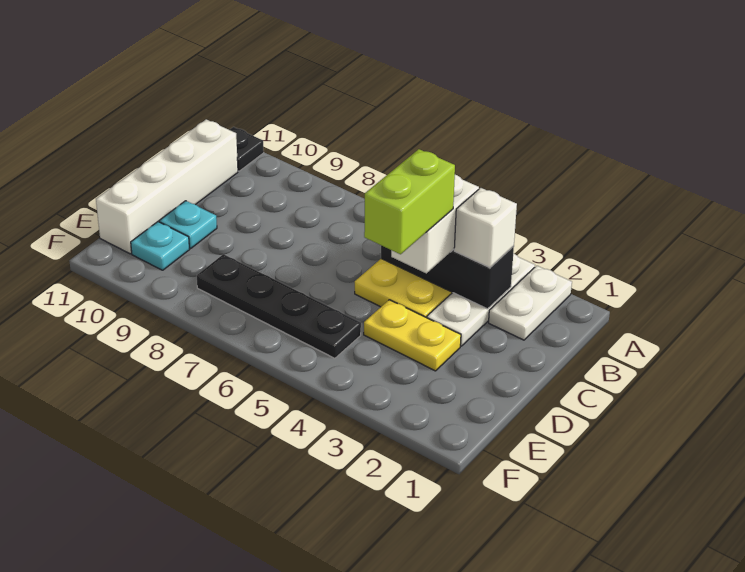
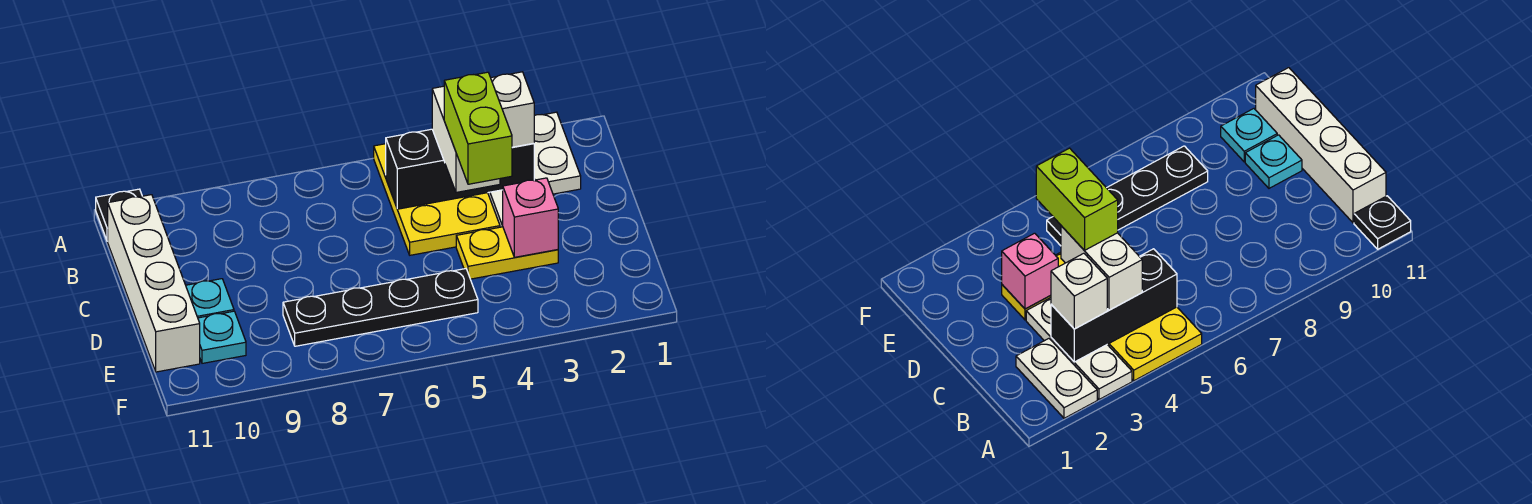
none -> pink 1x1 brick [502,178,558,257]

